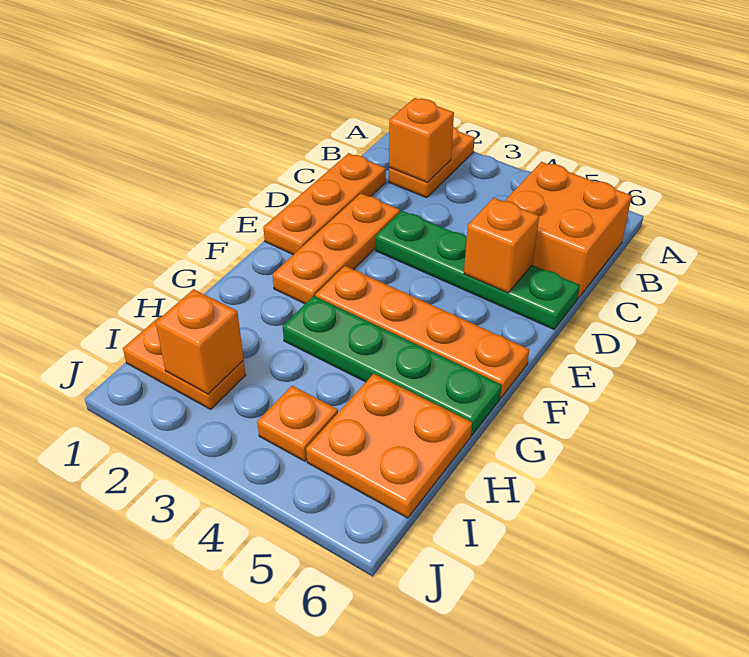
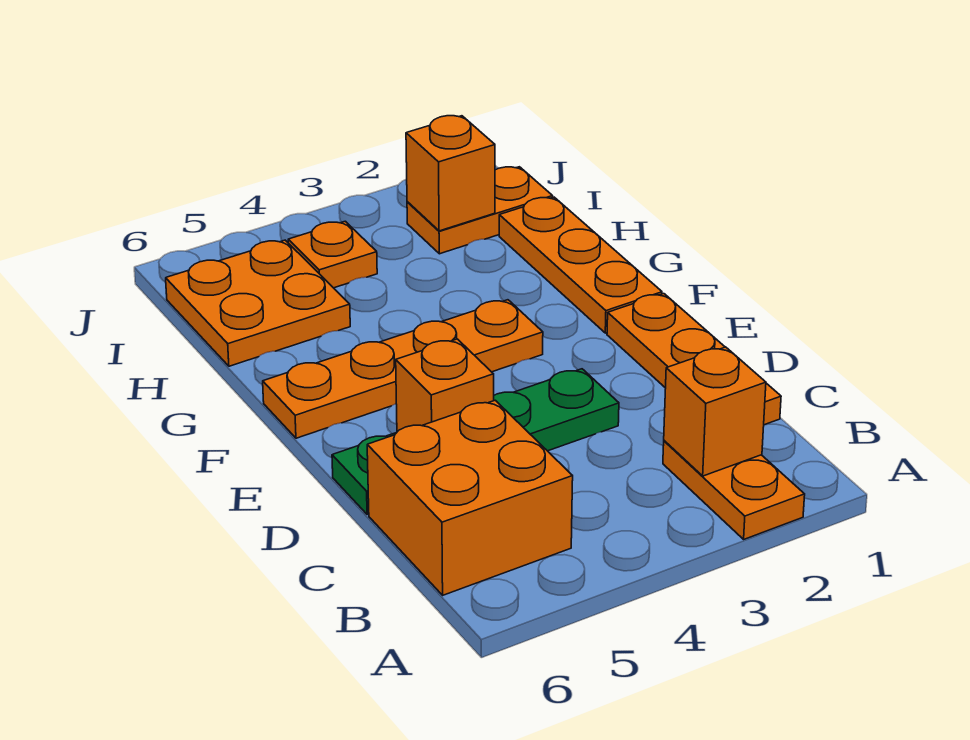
orange 1x3 plate [273,194,400,304] -> orange 1x3 plate moved to [499,197,662,333]
green 1x4 plate [283,296,502,435] -> none

